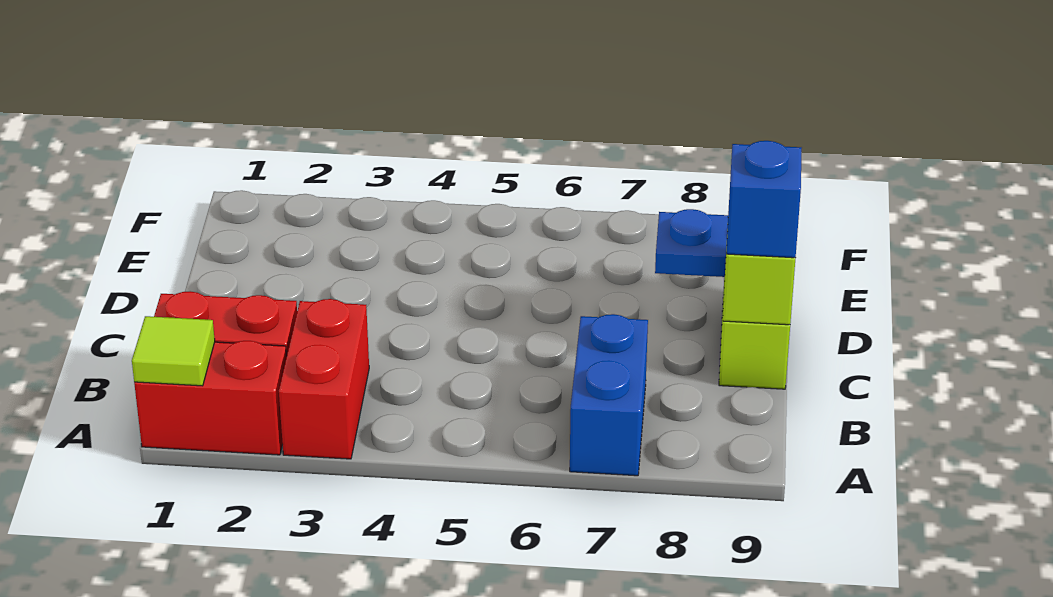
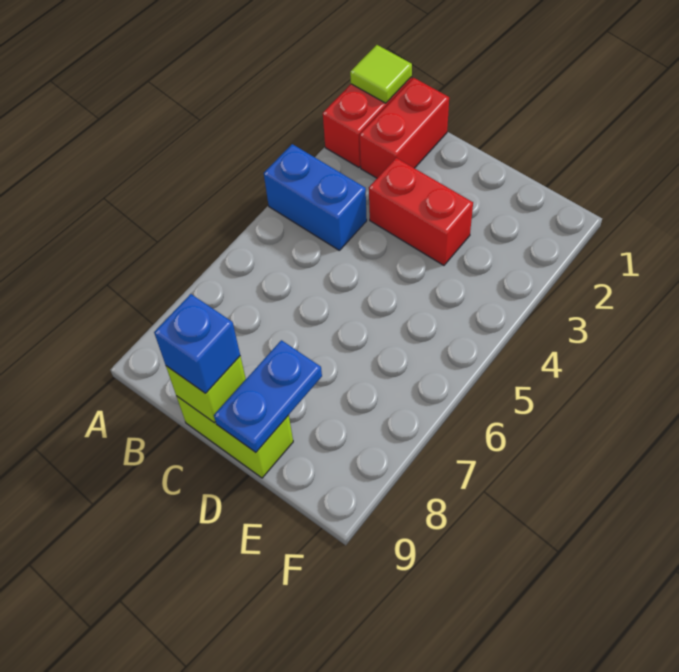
red 1x2 brick [279,299,369,459] -> red 1x2 brick moved to [369,158,473,265]
blue 1x2 brick [570,314,648,476] -> blue 1x2 brick moved to [264,144,367,251]

